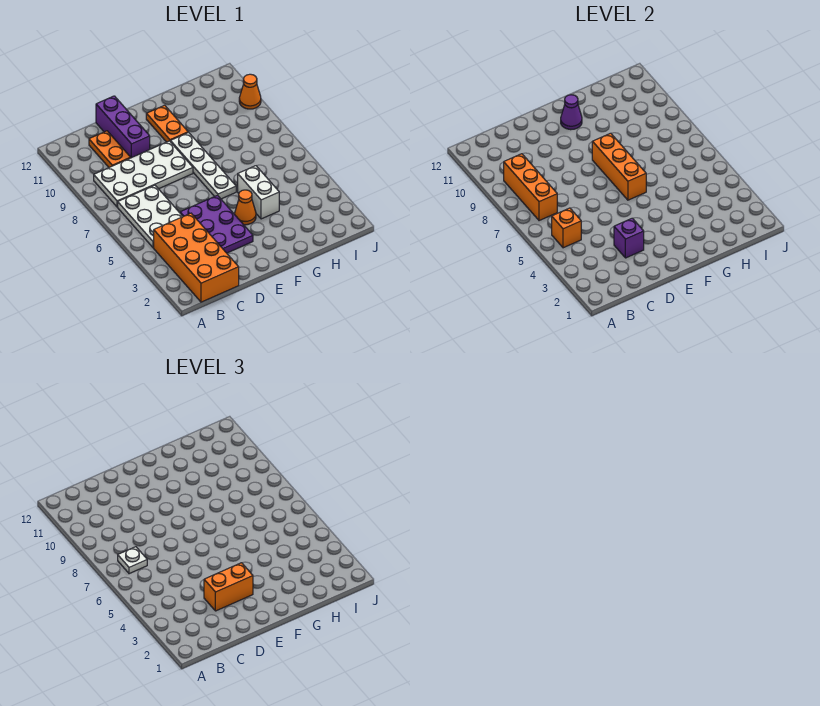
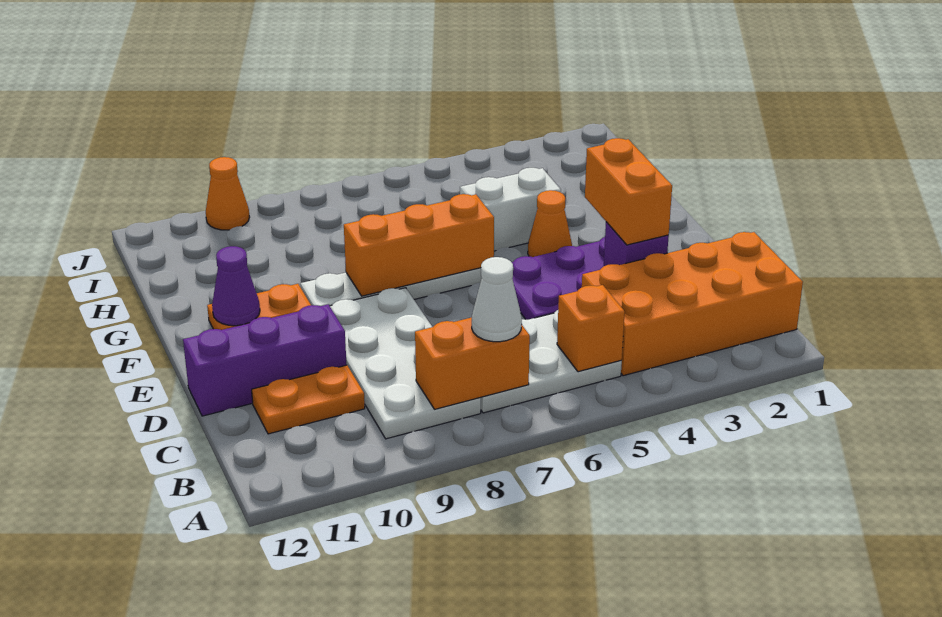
orange 1x3 brick [504,154,557,221] -> orange 1x2 brick [415,317,530,409]
white 1x1 plate [118,547,147,574] -> white 1x1 cone [472,257,522,342]

